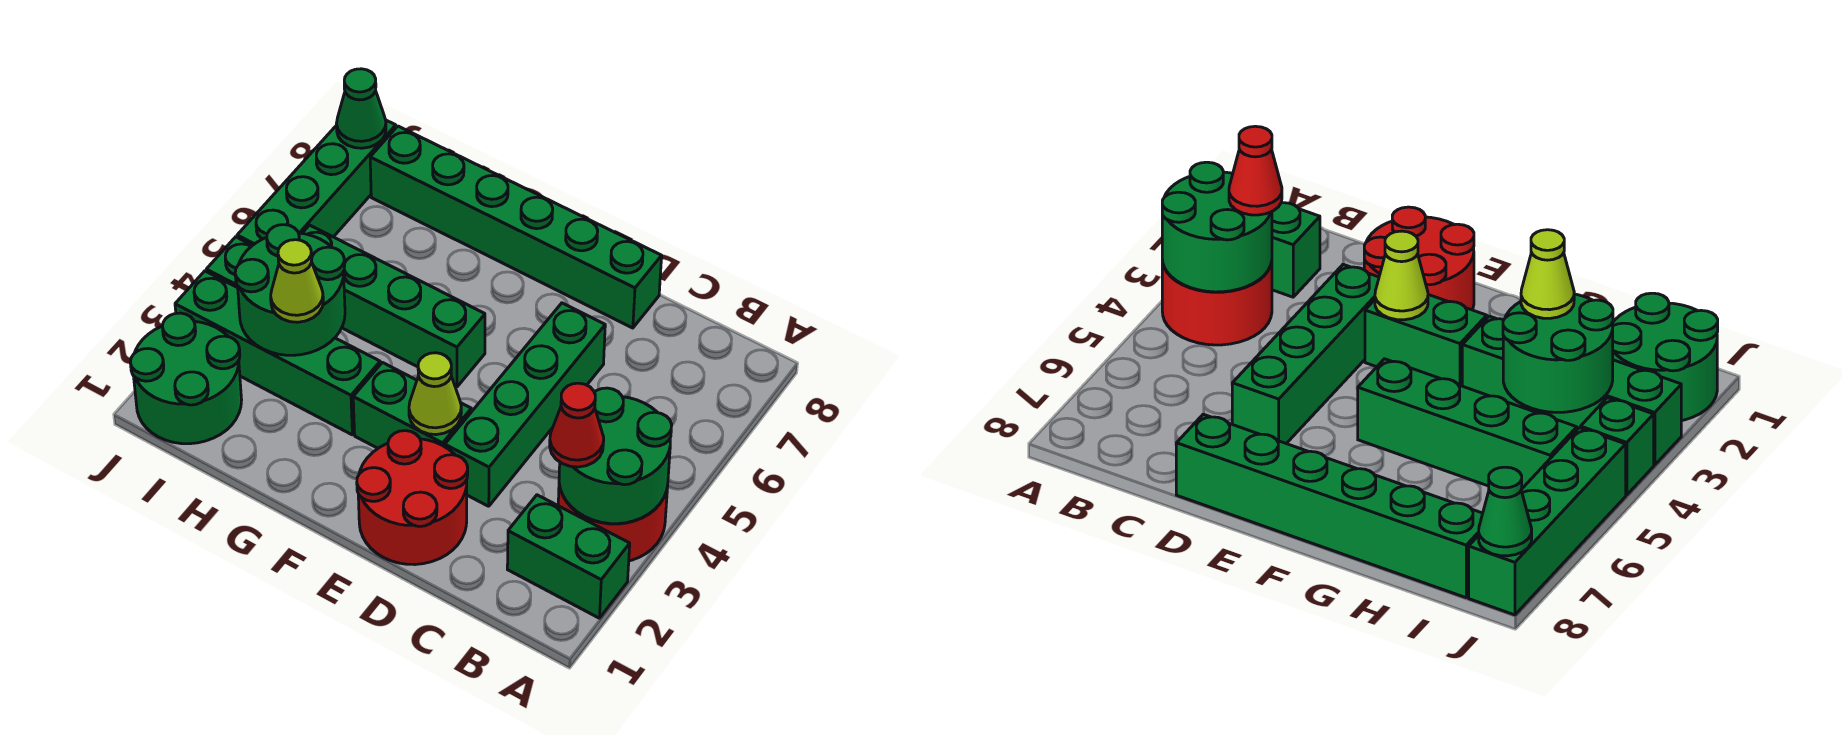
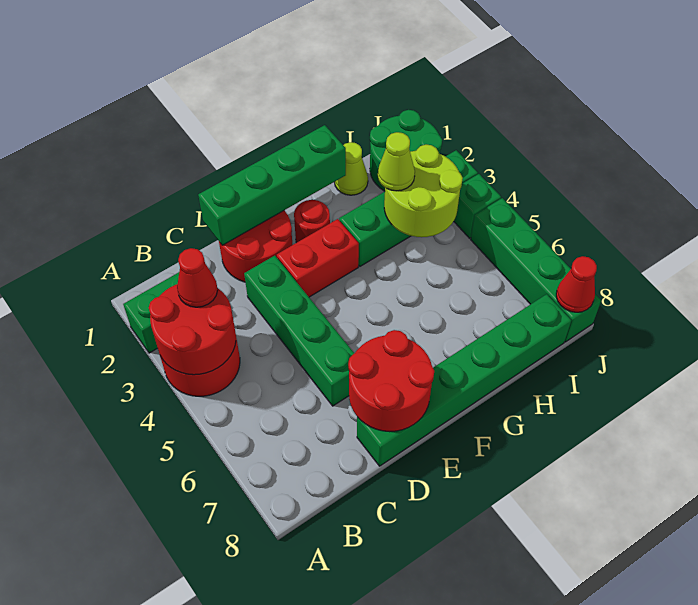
green 2x2 round brick [559,388,672,524] -> red 2x2 round brick [149,284,236,375]
none -> red 2x2 round brick [348,330,434,432]
green 1x2 brick [353,363,471,448] -> red 1x2 brick [277,219,359,297]
lime 1x1 cone [409,353,461,435] -> lime 1x1 cone moved to [334,142,368,195]
none -> red 1x1 round brick [294,200,330,243]
green 1x4 brick [302,225,485,387] -> green 1x4 brick moved to [198,125,346,245]
green 2x2 round brick [235,225,345,355] -> lime 2x2 round brick [384,145,463,237]
green 1x1 cone [336,69,386,148] -> red 1x1 cone [556,256,597,312]

